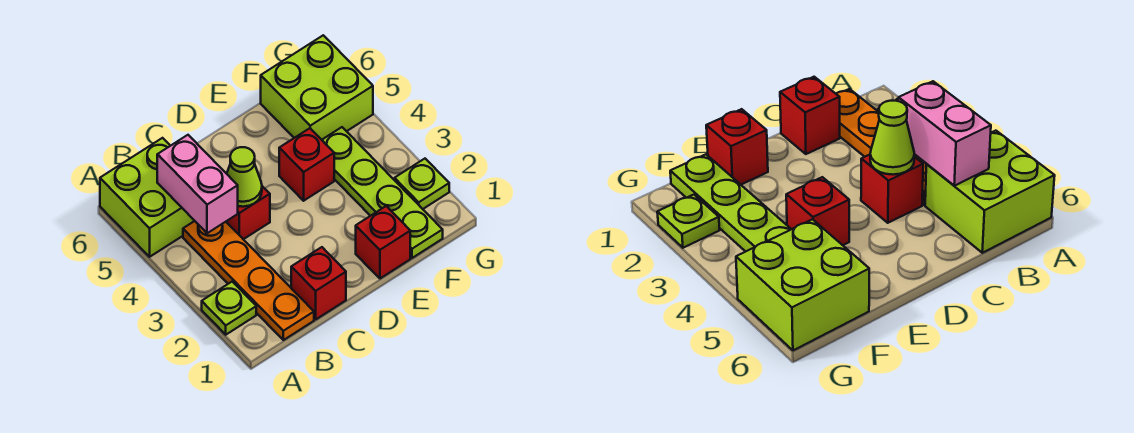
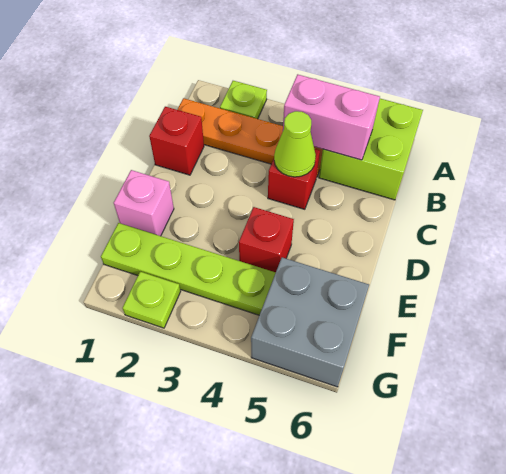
red 1x1 brick [356,206,410,278] -> pink 1x1 brick [114,170,174,236]
lime 2x2 brick [261,35,373,140] -> grey 2x2 brick [251,257,369,387]

